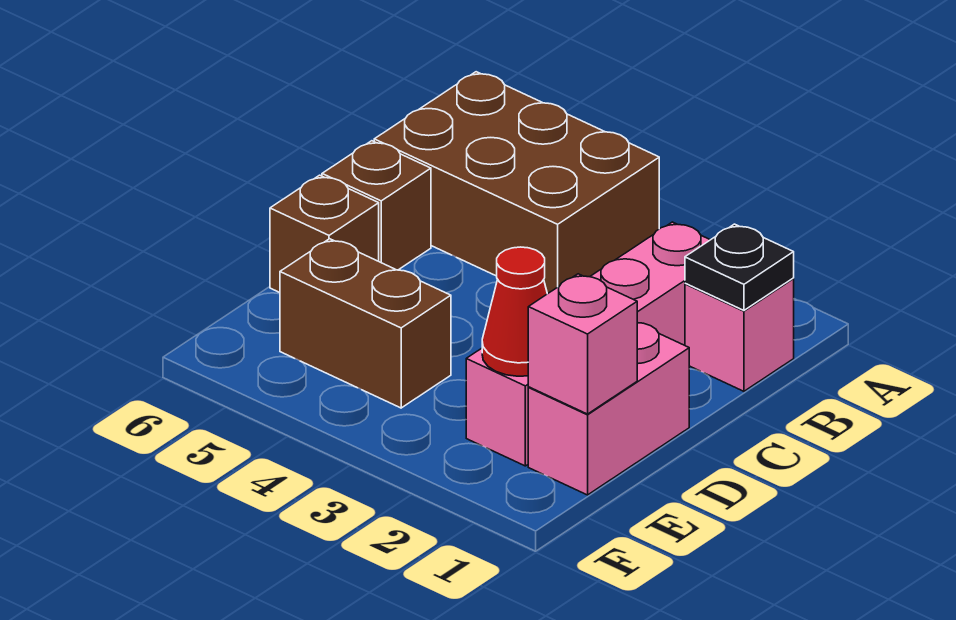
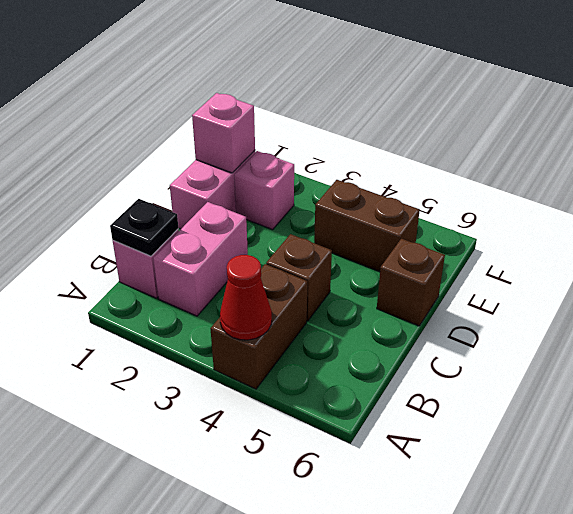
brown 2x3 brick [374,72,659,294] -> brown 1x2 brick [210,264,307,389]
brown 1x1 brick [322,141,431,270] -> brown 1x1 brick moved to [266,234,332,321]
red 1x1 cone [482,247,547,376] -> red 1x1 cone moved to [220,255,272,340]

